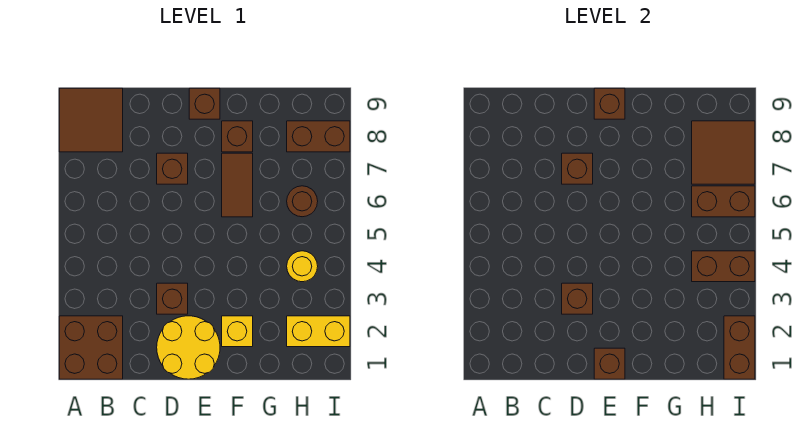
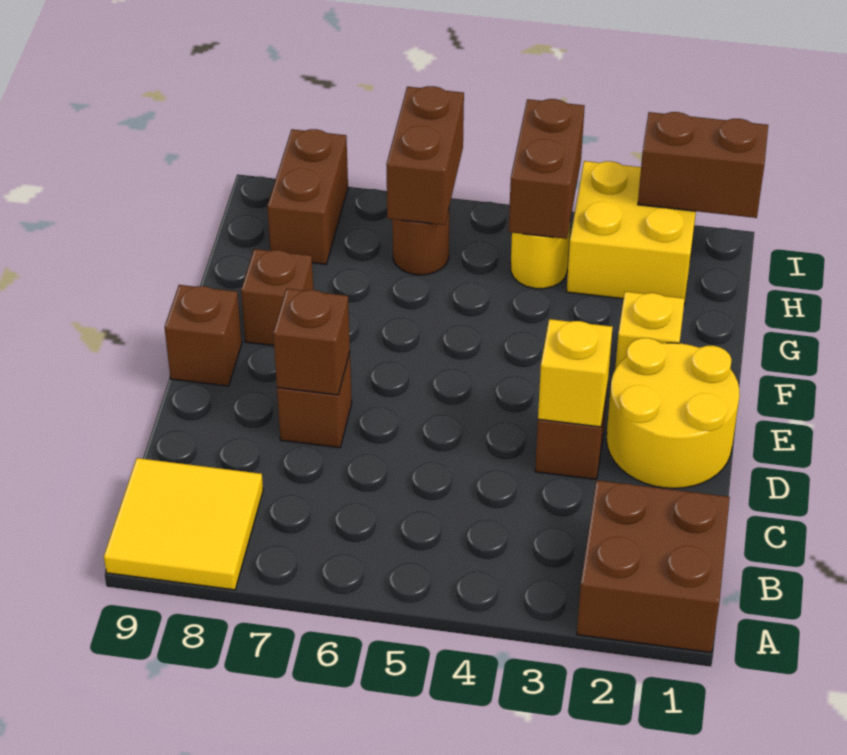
brown 2x2 tile [59,88,123,152] -> yellow 2x2 tile [104,458,263,590]
brown 1x1 brick [562,283,593,314] -> yellow 1x1 brick [538,319,613,427]
brown 1x1 brick [594,348,625,379] -> none
brown 1x1 brick [594,88,625,119] -> none
brown 1x2 tile [222,153,253,217] -> none
yellow 1x2 brick [287,316,350,347] -> yellow 2x2 brick [567,161,696,305]
brown 2x2 tile [692,121,755,184] -> none

